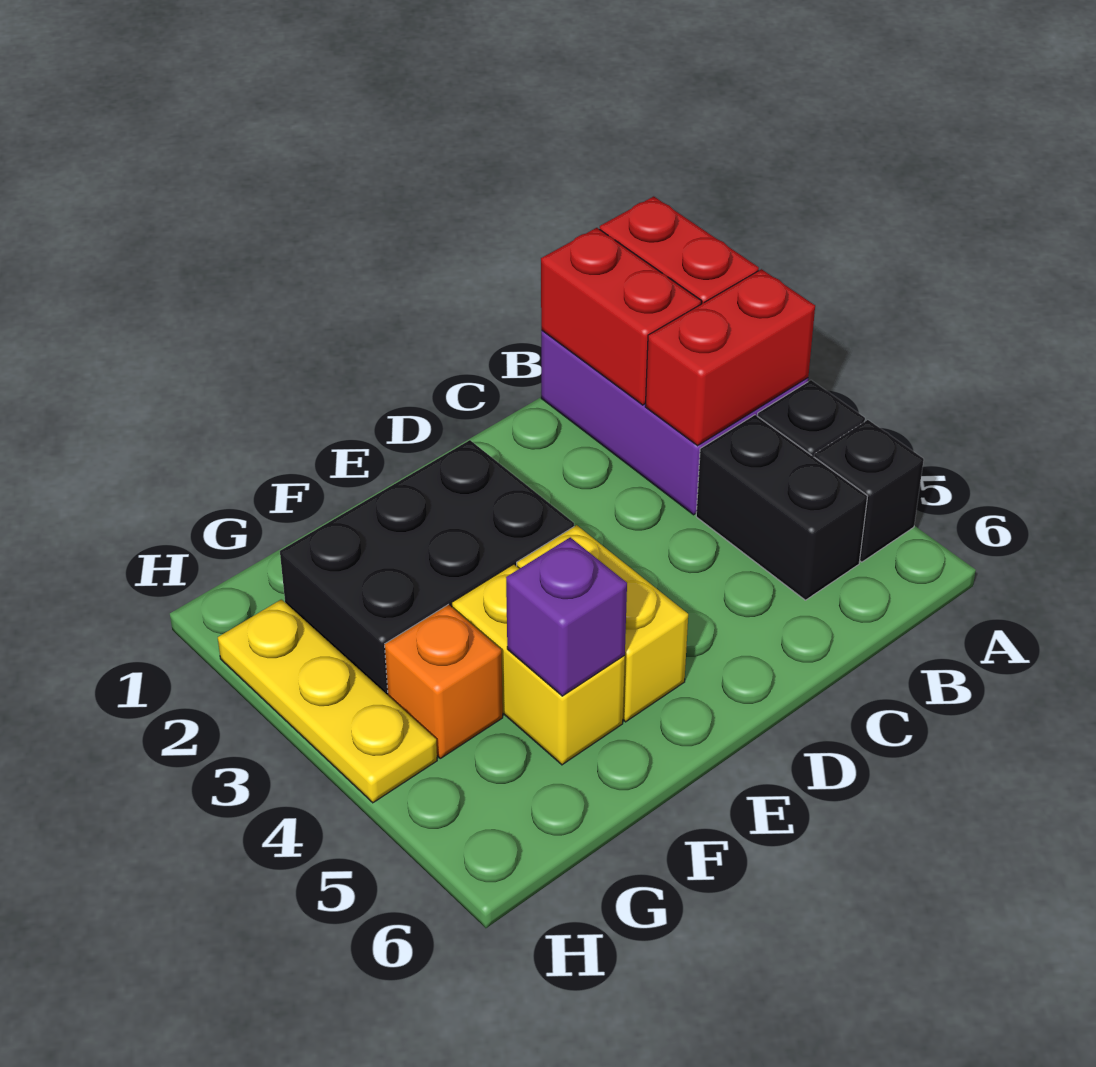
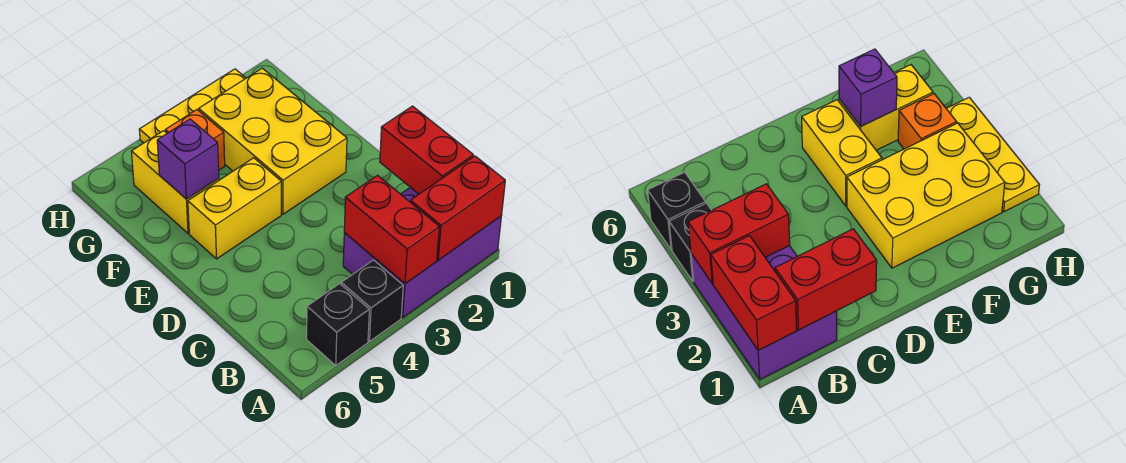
red 1x2 brick [541,228,701,405] -> red 1x2 brick turned to [380,106,473,194]
black 1x2 brick [696,415,868,600] -> none
black 2x3 brick [280,440,574,695] -> yellow 2x3 brick [199,68,347,214]
yellow 1x2 brick [452,564,625,765] -> yellow 1x2 brick turned to [131,131,219,233]

